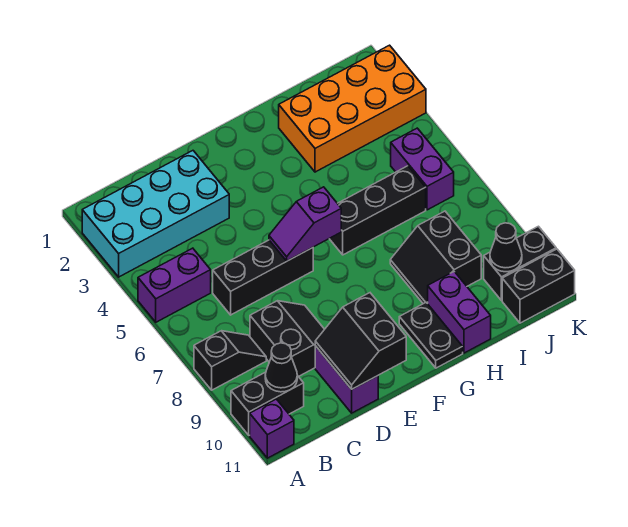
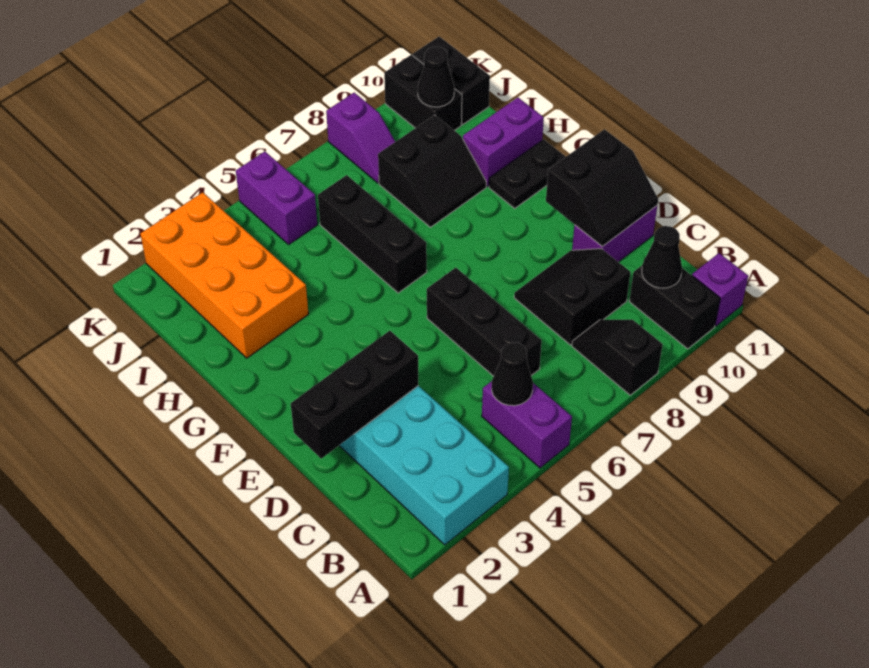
none -> black 1x1 cone [492,343,533,406]
none -> black 1x3 brick [291,331,418,459]
purple 1x2 slope [269,187,341,261] -> purple 1x2 slope moved to [326,93,395,183]
purple 1x2 brick [391,128,454,210] -> purple 1x2 brick turned to [236,151,317,244]

